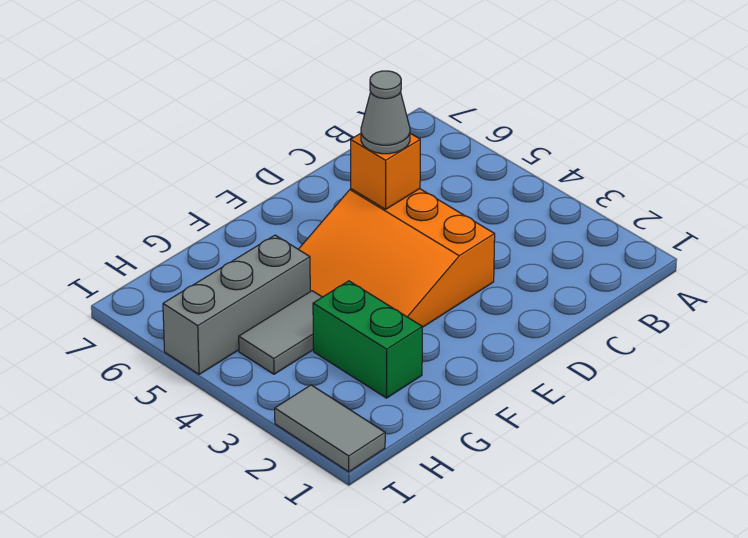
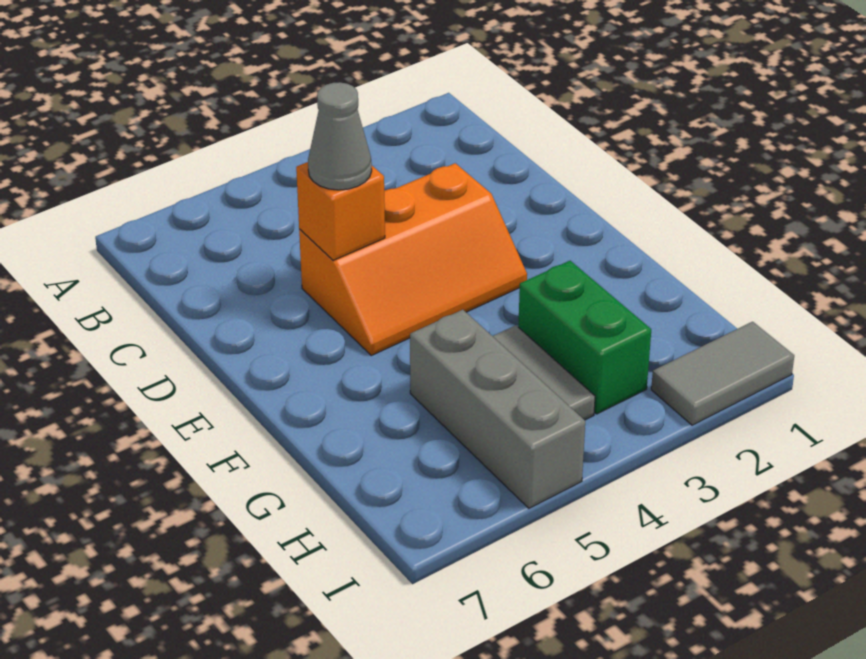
orange 3x3 slope [298,189,495,327] -> orange 2x3 slope [299,163,527,355]
green 1x2 brick [313,281,422,398] -> green 1x2 brick turned to [518,261,651,414]

